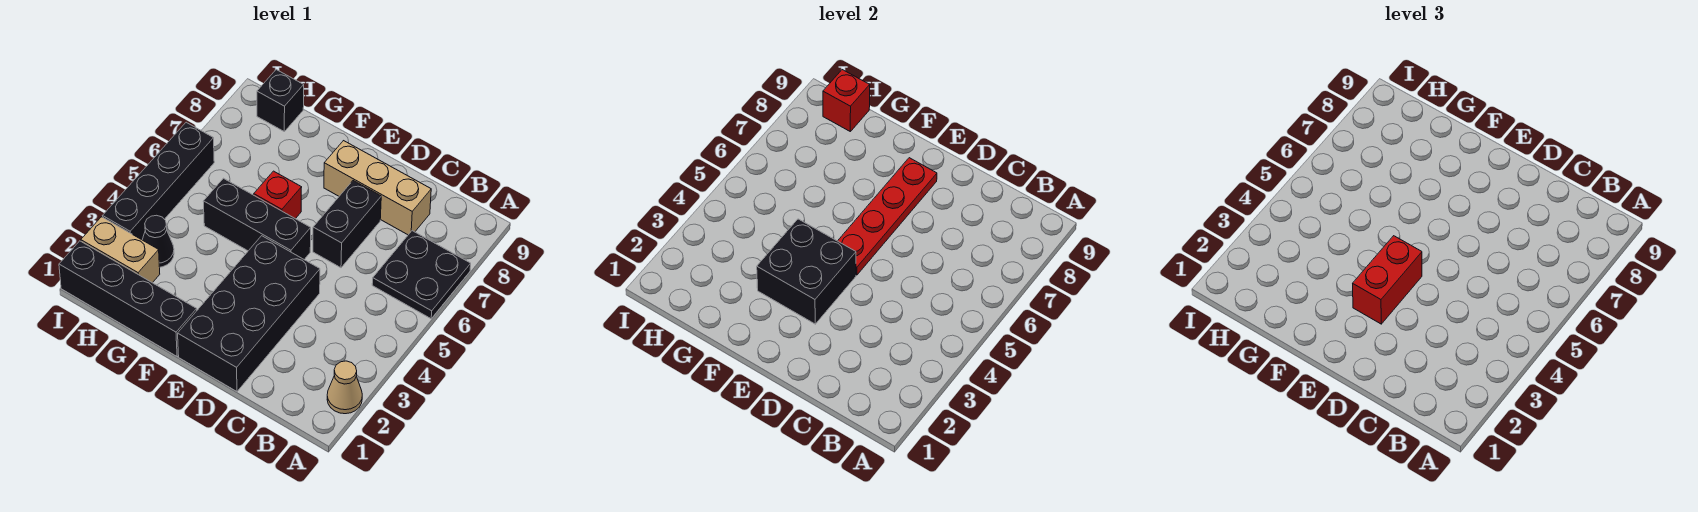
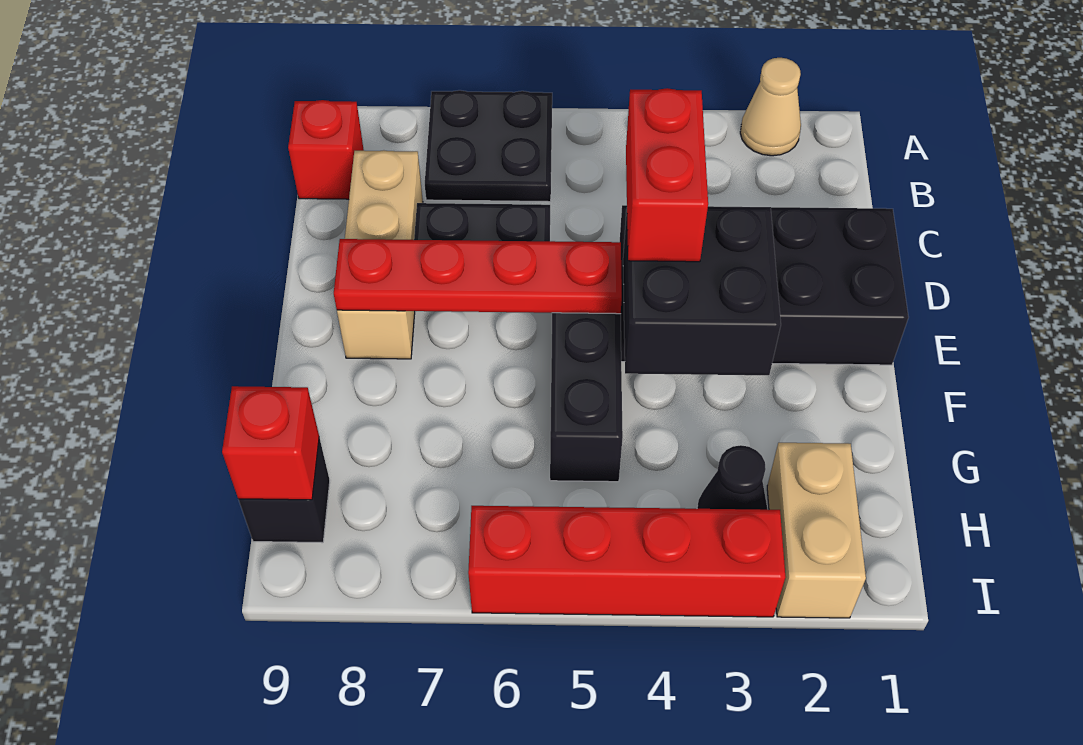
red 1x2 brick [1353,236,1422,324] -> red 1x2 brick turned to [626,88,708,262]
black 1x4 brick [59,241,197,356] -> none
red 1x1 brick [254,171,302,219] -> red 1x1 brick moved to [288,100,364,199]
black 1x4 brick [103,122,214,240] -> red 1x4 brick [468,506,785,617]

